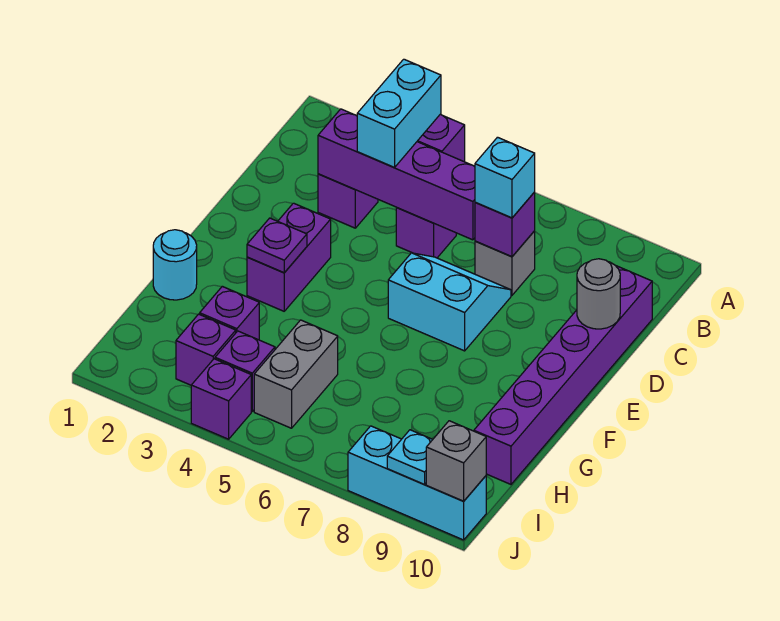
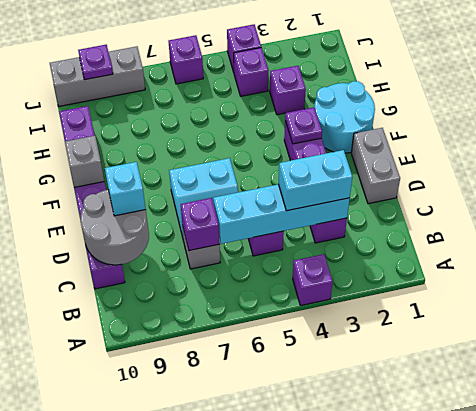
cyan 1x2 brick [357,59,441,167] -> cyan 1x2 brick turned to [278,150,352,211]
purple 1x4 brick [318,109,475,240] -> cyan 1x4 brick [213,184,350,244]
cyan 1x1 brick [475,137,535,218] -> cyan 1x1 brick moved to [105,162,146,216]
grey 1x1 round brick [577,259,620,329] -> grey 2x2 round brick [80,190,149,265]
cyan 1x1 round brick [153,230,197,300] -> cyan 2x2 round brick [314,81,375,153]
grey 1x2 brick [254,320,338,428] -> grey 1x2 brick moved to [351,128,400,204]
purple 1x1 brick [176,314,236,385] -> purple 1x1 brick moved to [169,35,203,84]
cyan 1x3 brick [348,426,486,540] -> grey 1x3 brick [50,46,145,106]
cyan 1x1 plate [387,430,433,484] -> purple 1x1 plate [78,45,113,80]
grey 1x1 brick [426,421,486,501] -> grey 1x1 brick moved to [65,136,104,187]

